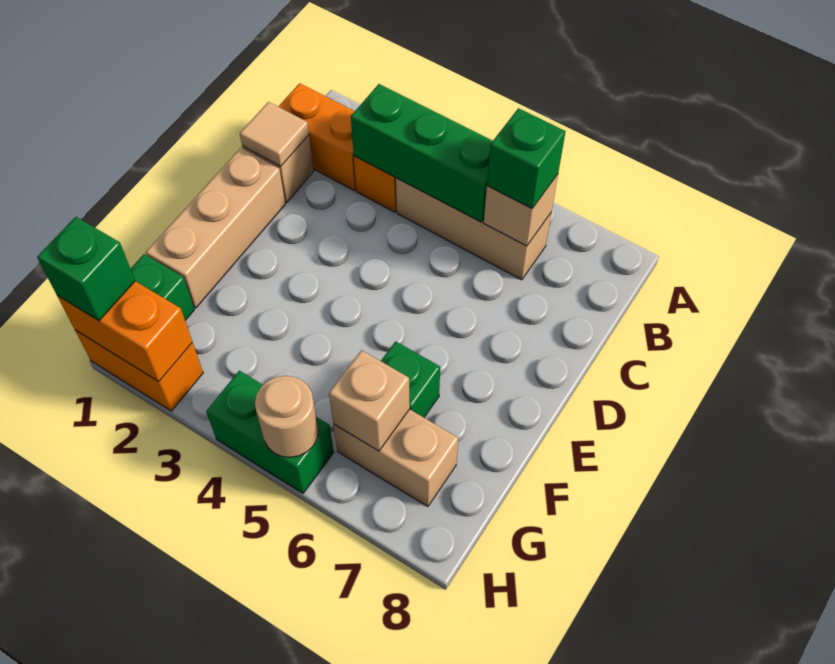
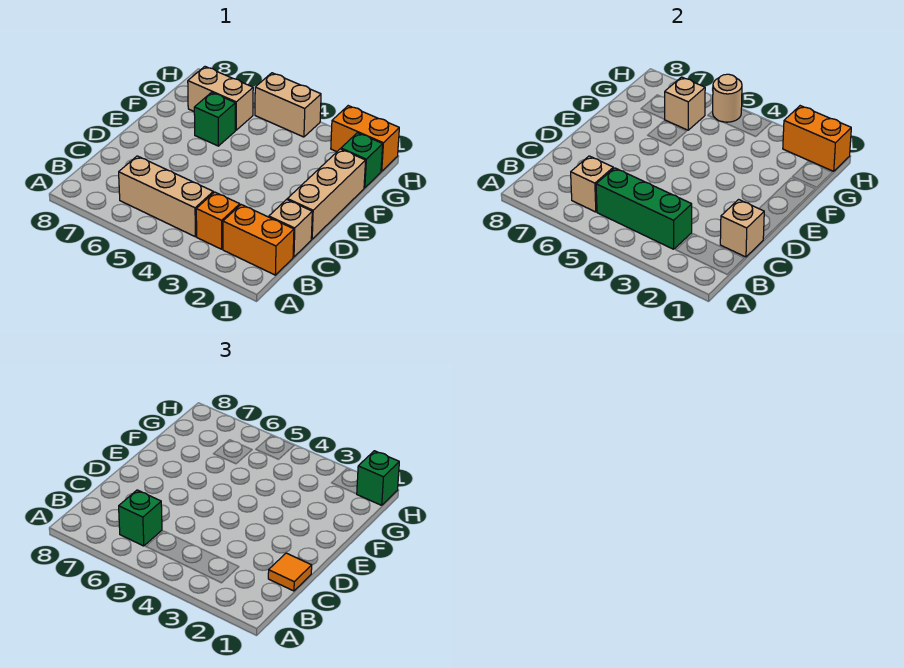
tan 1x1 tile [240,102,309,166] -> tan 1x1 brick [720,200,764,257]
none -> orange 1x1 tile [268,553,312,591]
green 1x2 brick [206,371,334,493] -> tan 1x2 brick [255,73,321,137]

